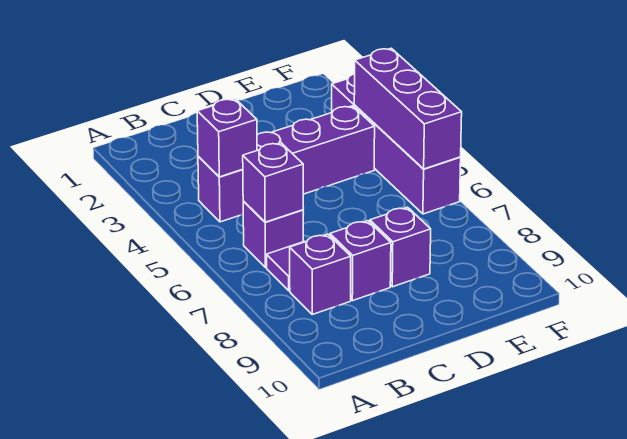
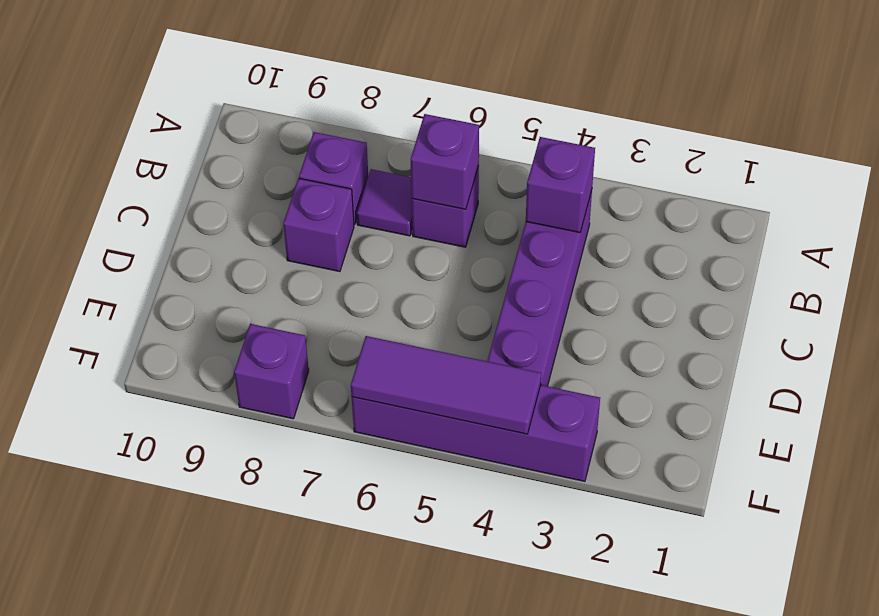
purple 1x1 brick [370,207,431,287] -> purple 1x1 brick moved to [234,324,309,419]
purple 1x3 brick [354,48,462,169] -> purple 1x3 tile [351,336,541,434]

